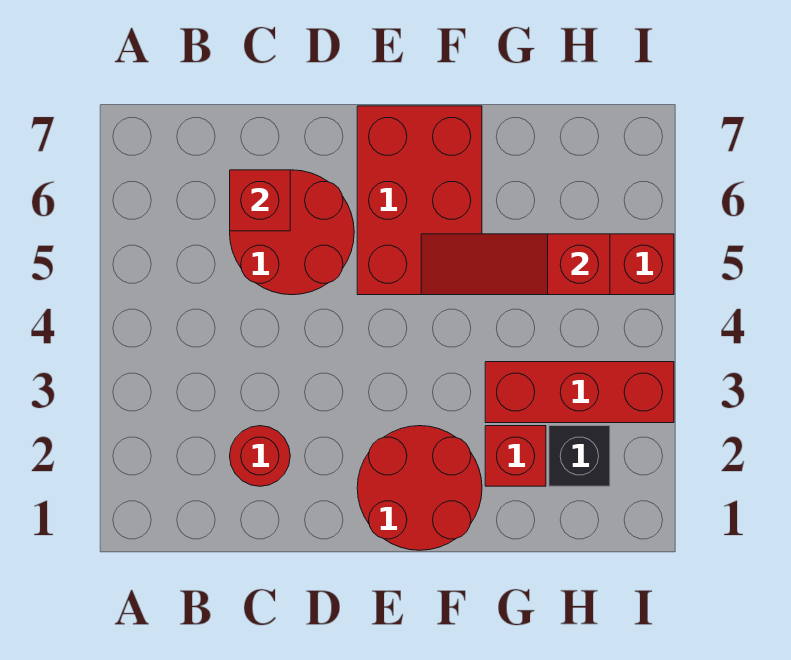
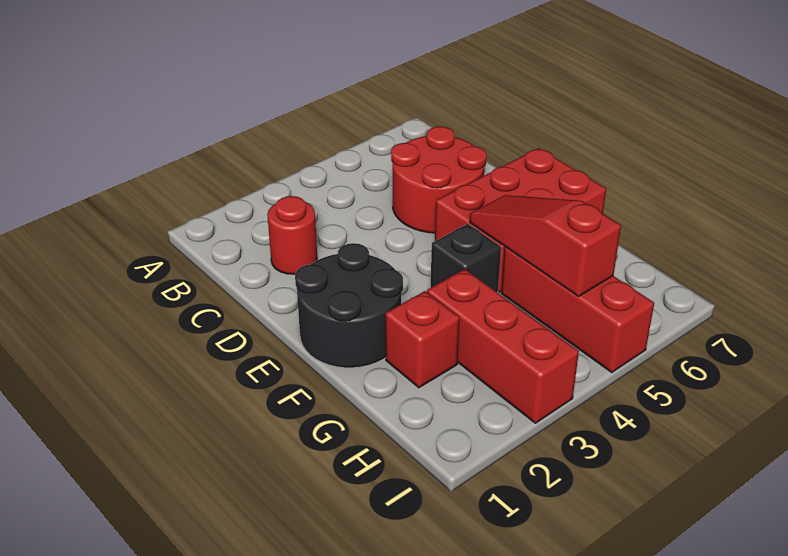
red 1x1 brick [230,170,290,231] -> none
red 2x2 round brick [357,426,482,550] -> black 2x2 round brick [295,243,403,368]
black 1x1 brick [549,426,610,486] -> black 1x1 brick moved to [431,224,501,292]

